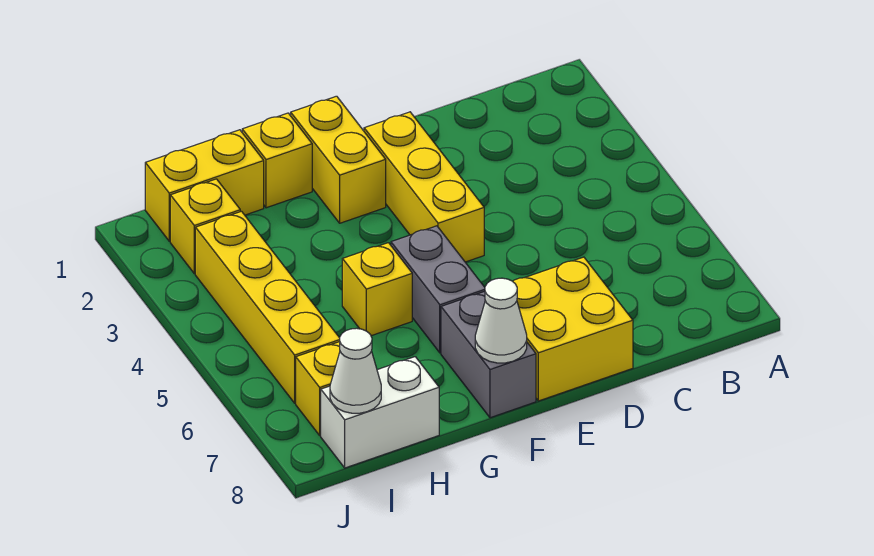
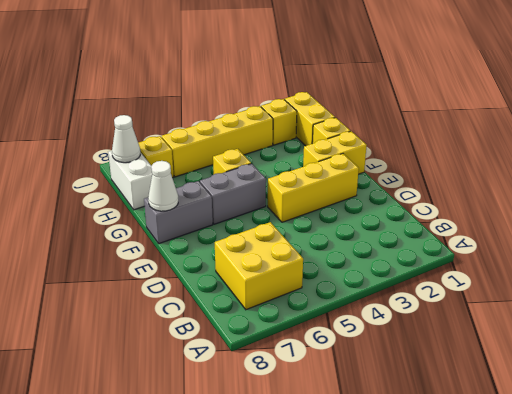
yellow 2x2 brick [513,257,633,401] -> yellow 2x2 brick moved to [215,222,303,310]

